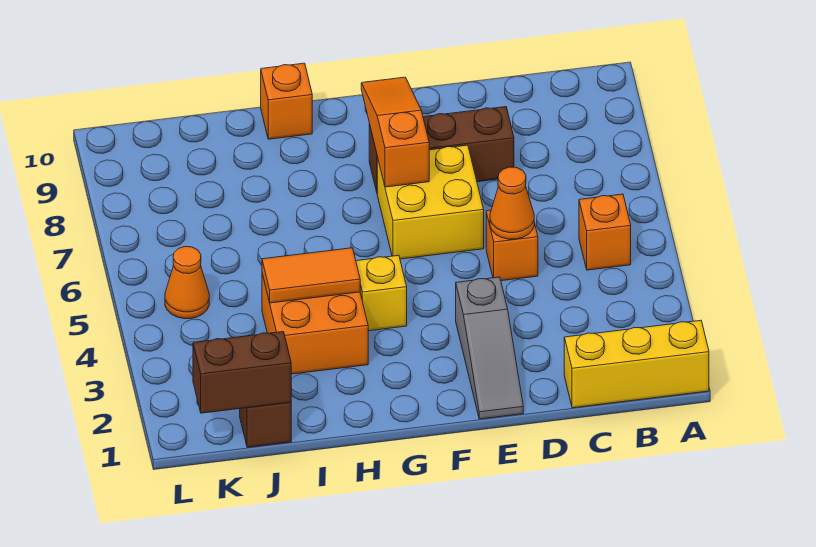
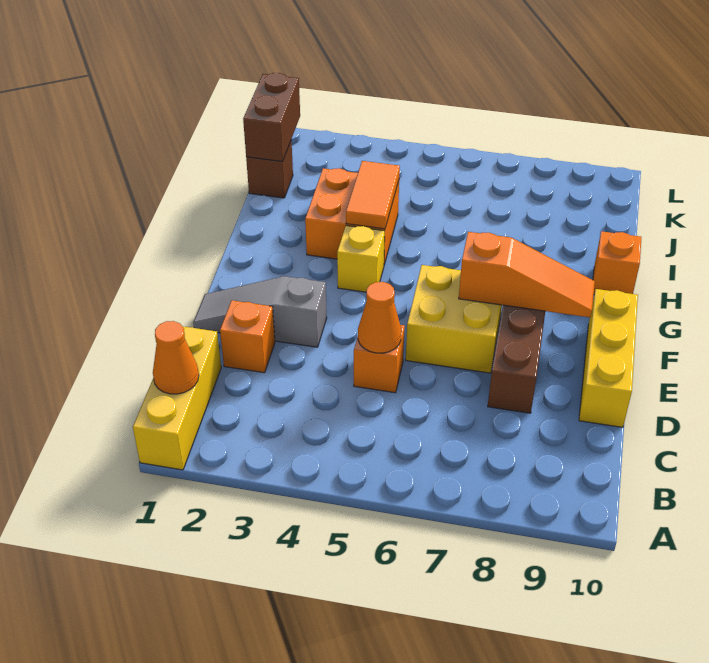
orange 1x1 brick [579,194,631,270] -> orange 1x1 brick moved to [220,300,275,373]
none -> yellow 1x3 brick [579,289,638,427]
orange 1x1 cone [165,247,209,319] -> orange 1x1 cone moved to [153,321,199,394]

